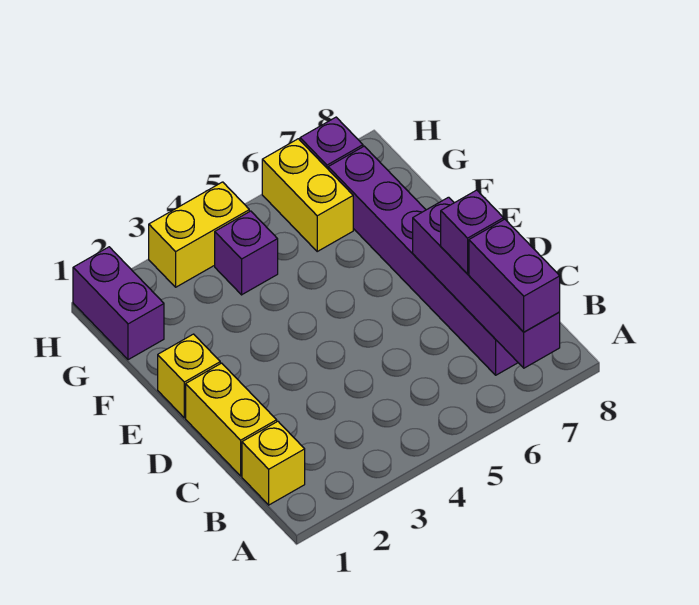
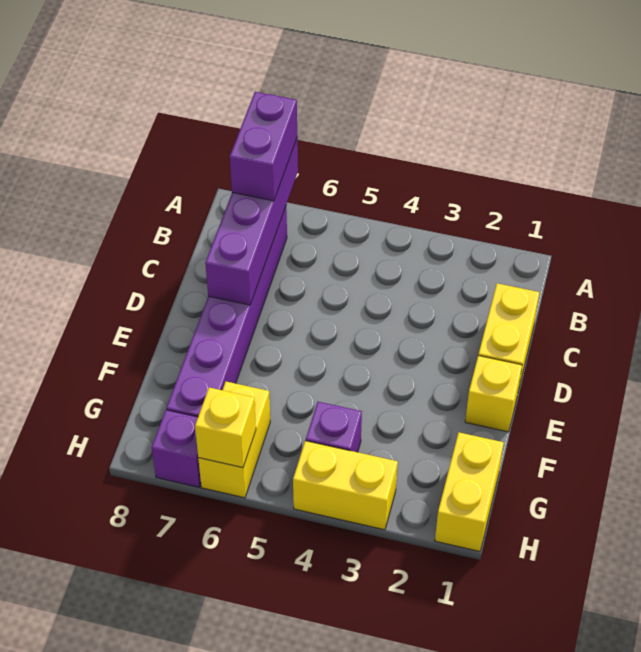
yellow 1x1 brick [242,421,305,505] -> yellow 1x1 brick moved to [195,388,256,468]
purple 1x1 brick [441,190,504,274] -> none
purple 1x2 brick [73,247,164,360] -> yellow 1x2 brick [435,433,504,551]

